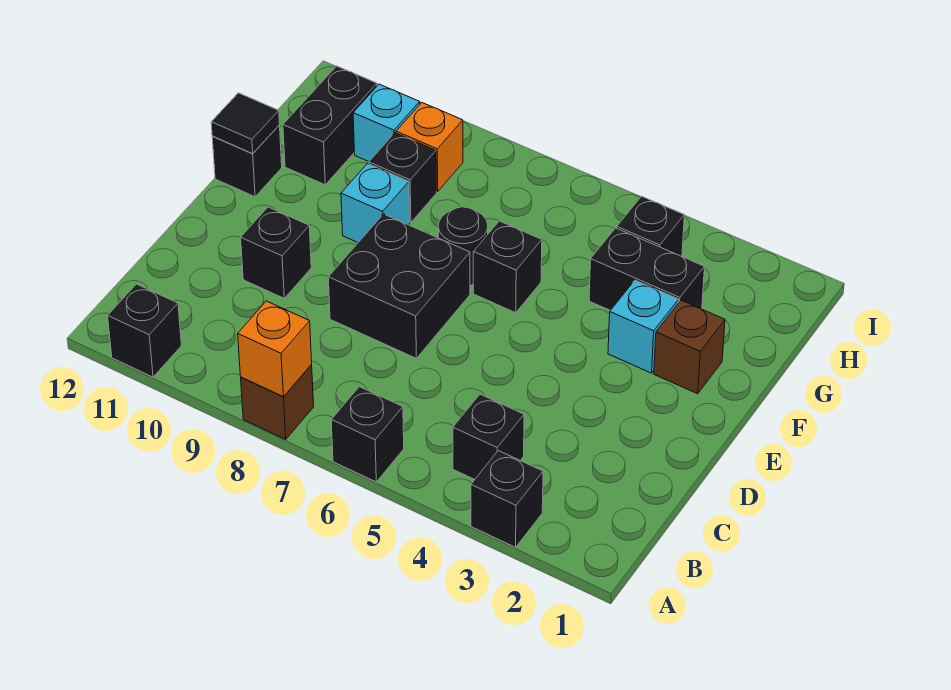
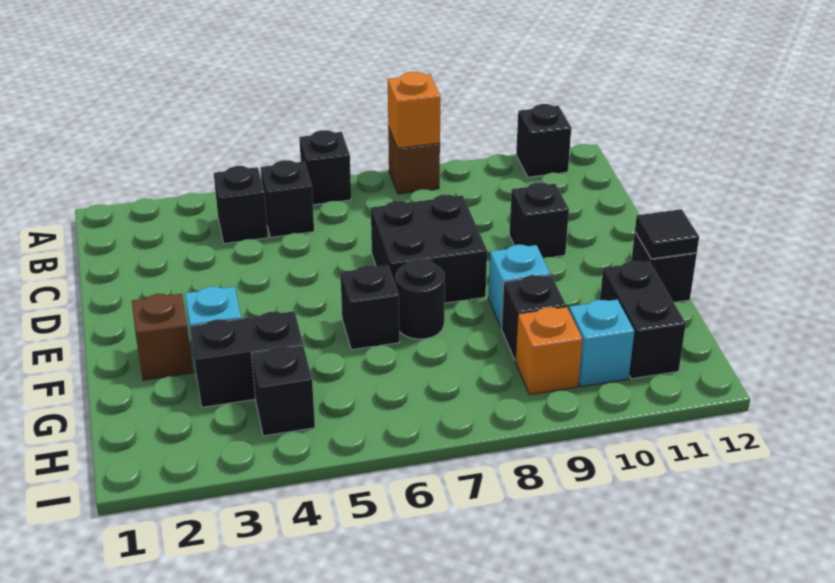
black 1x1 brick [471,451,543,547] -> black 1x1 brick moved to [260,160,314,237]

